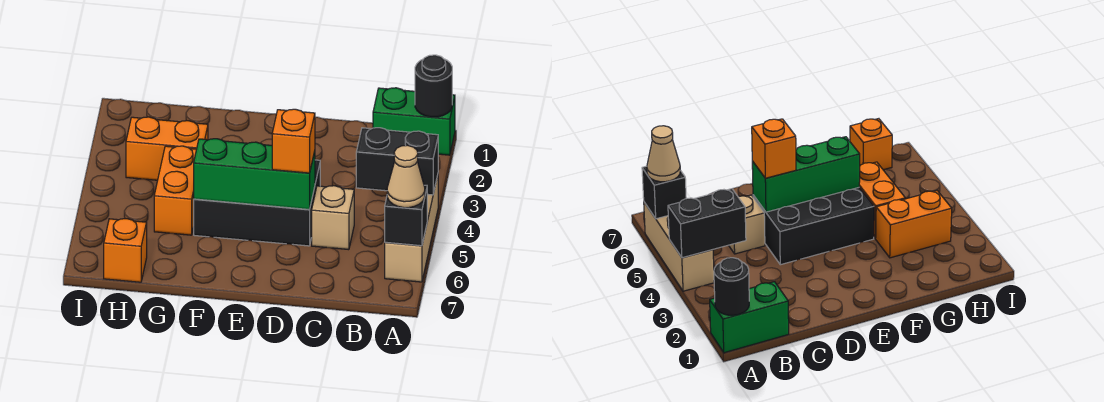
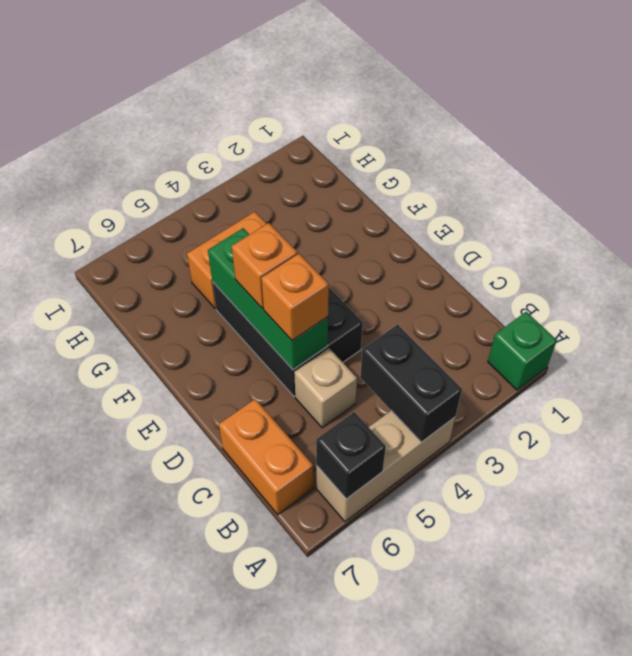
green 1x2 brick [373,88,455,155] -> green 1x1 brick [488,312,557,390]
black 1x1 round brick [415,55,452,117] -> none
tan 1x1 cone [387,145,425,208] -> none
orange 1x2 brick [126,117,208,180] -> orange 1x2 brick moved to [219,399,313,515]
orange 1x1 brick [104,219,147,282] -> orange 1x1 brick moved to [232,223,298,308]

